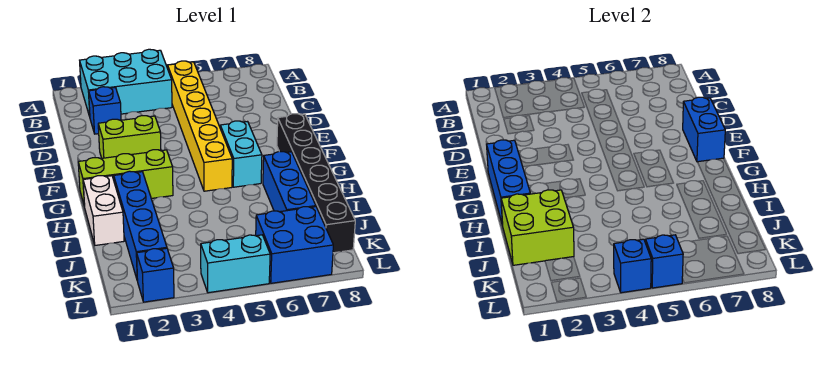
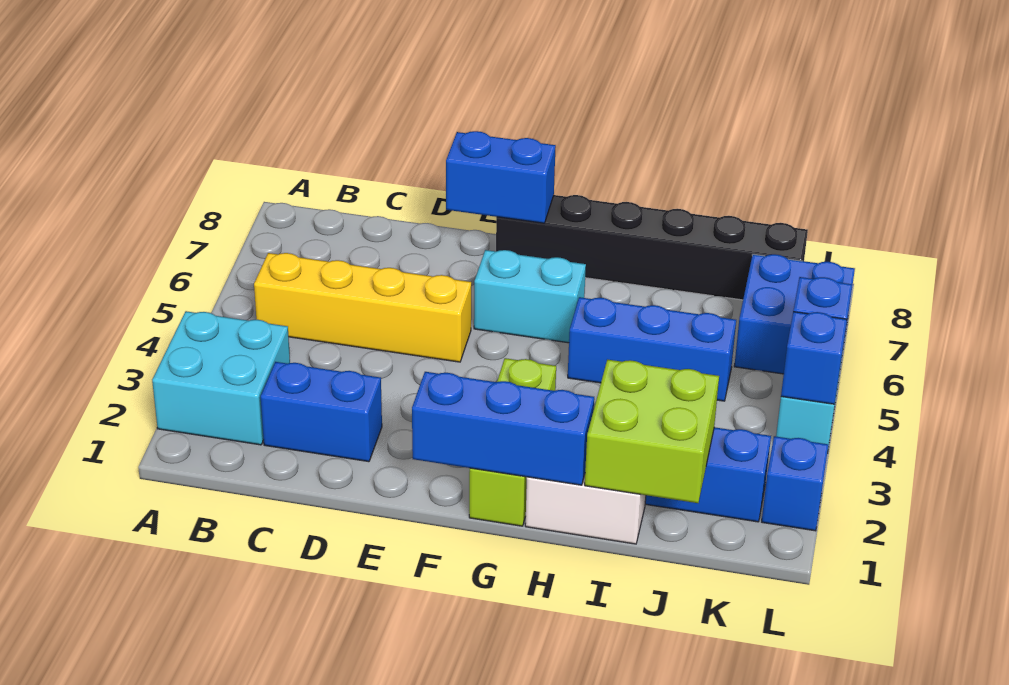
cyan 2x3 brick [80,49,172,116] -> cyan 2x2 brick [152,311,290,445]
yellow 1x6 brick [168,61,232,191] -> yellow 1x4 brick [254,253,471,362]
blue 1x1 brick [89,87,121,134] -> blue 1x2 brick [261,362,382,462]
lime 1x2 brick [98,116,161,158] -> none
blue 1x3 brick [263,151,316,212] -> blue 1x3 brick moved to [568,297,736,401]

